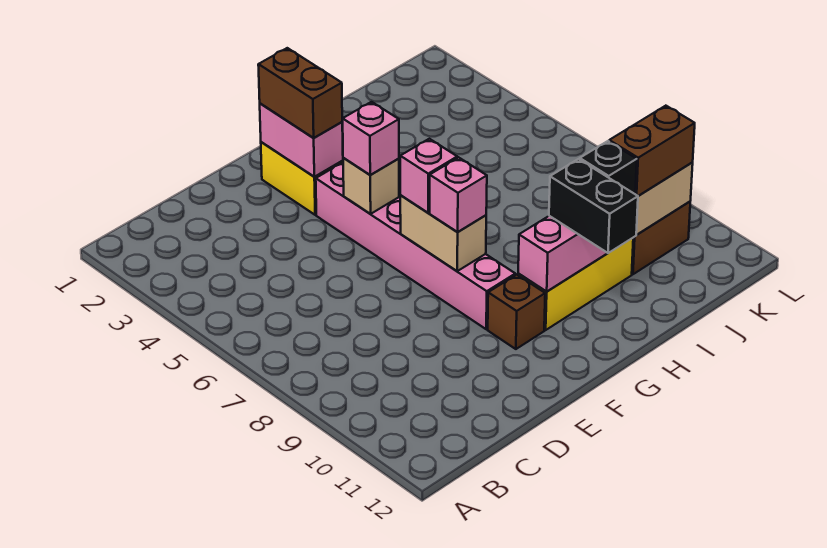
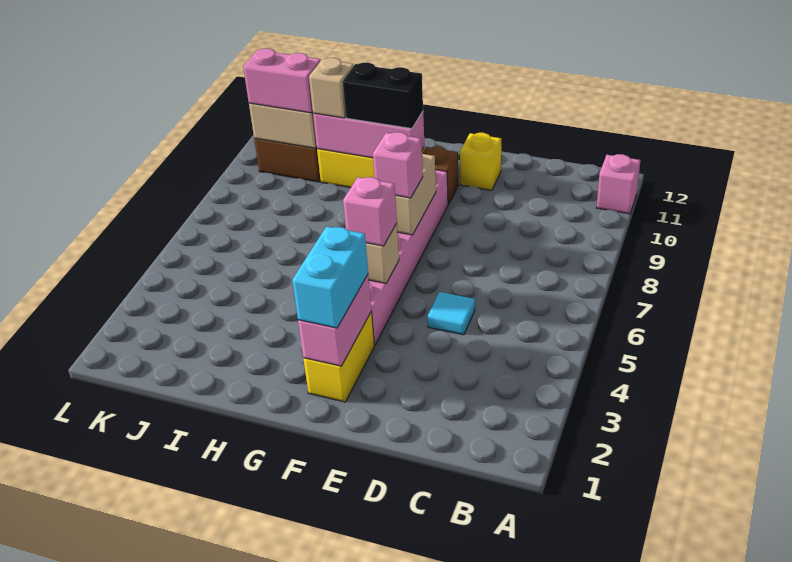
none -> cyan 1x1 tile [427,292,475,335]
none -> yellow 1x1 brick [460,133,501,190]
brown 1x2 brick [258,48,342,138] -> cyan 1x2 brick [292,226,368,328]
pink 1x1 brick [430,157,487,232] -> pink 1x1 brick moved to [597,154,640,214]
black 1x2 brick [549,159,638,253] -> black 1x2 brick turned to [343,63,423,129]
black 1x1 brick [580,141,637,194] -> tan 1x1 brick [309,58,354,118]
brown 1x2 brick [609,106,695,196] -> pink 1x2 brick [243,49,321,113]

